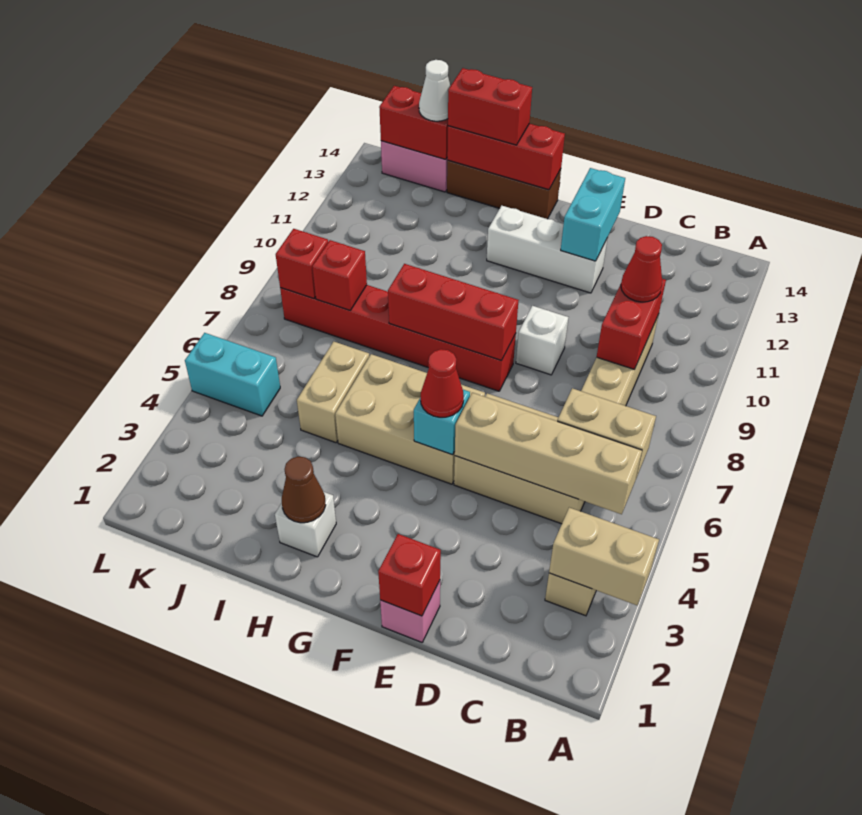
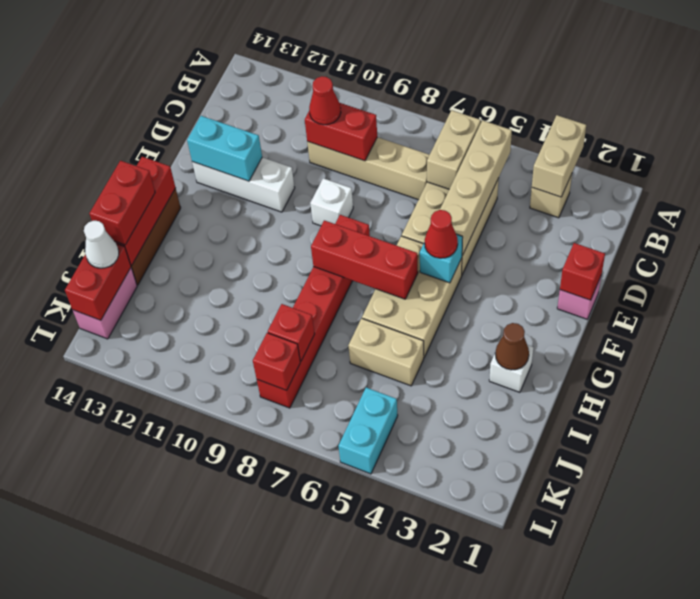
white 1x3 brick [487,206,607,293] -> white 1x3 brick turned to [192,157,295,212]
red 1x3 brick [388,264,519,361] -> red 1x3 brick turned to [311,220,418,299]

